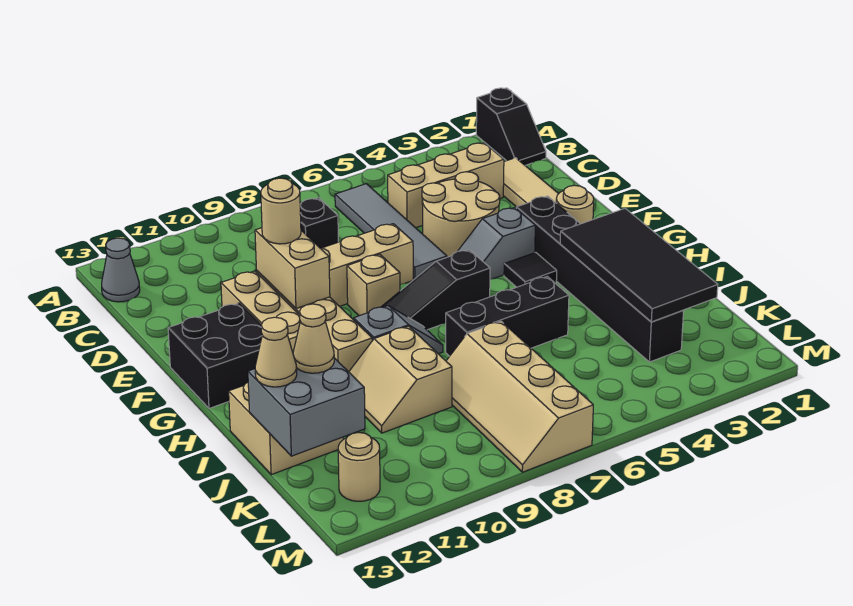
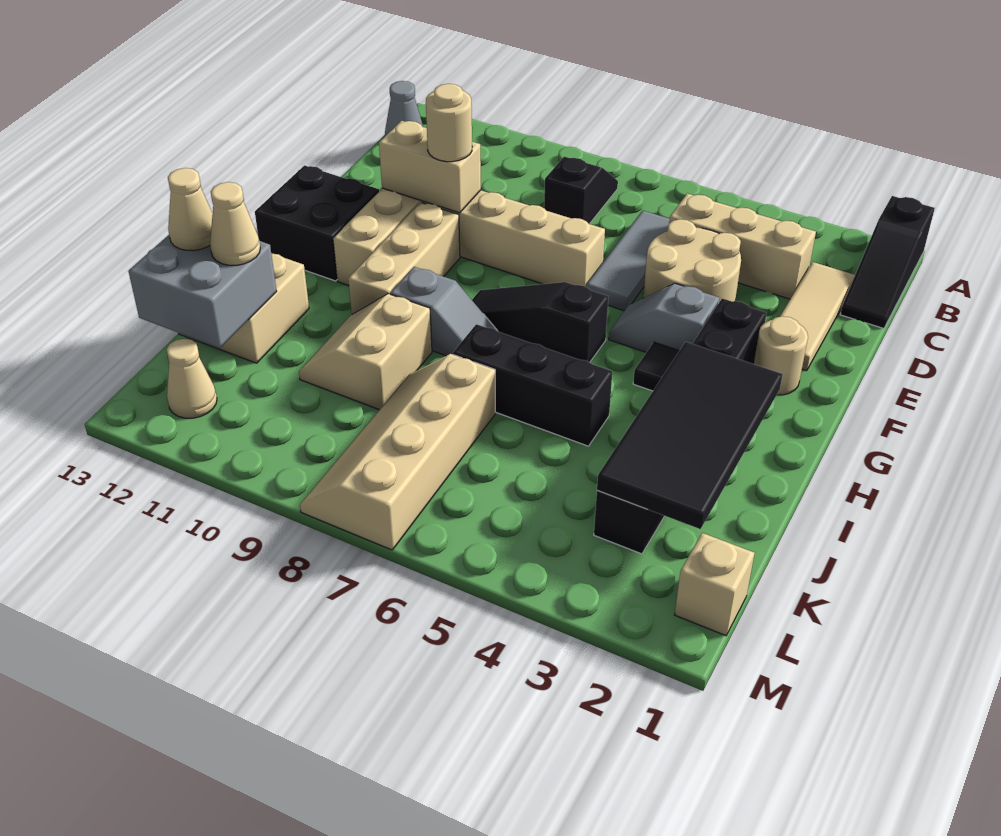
black 1x2 slope [476,88,546,165] -> black 1x3 slope [840,196,935,328]
grey 1x4 tile [335,184,447,279] -> grey 1x3 tile [586,211,670,311]
tan 1x2 brick [255,228,330,309] -> tan 1x2 brick turned to [379,121,481,213]
tan 1x1 brick [347,254,400,316] -> tan 1x1 brick moved to [675,533,754,636]
tan 1x1 round brick [338,432,380,501] -> tan 1x1 cone [166,339,217,418]

